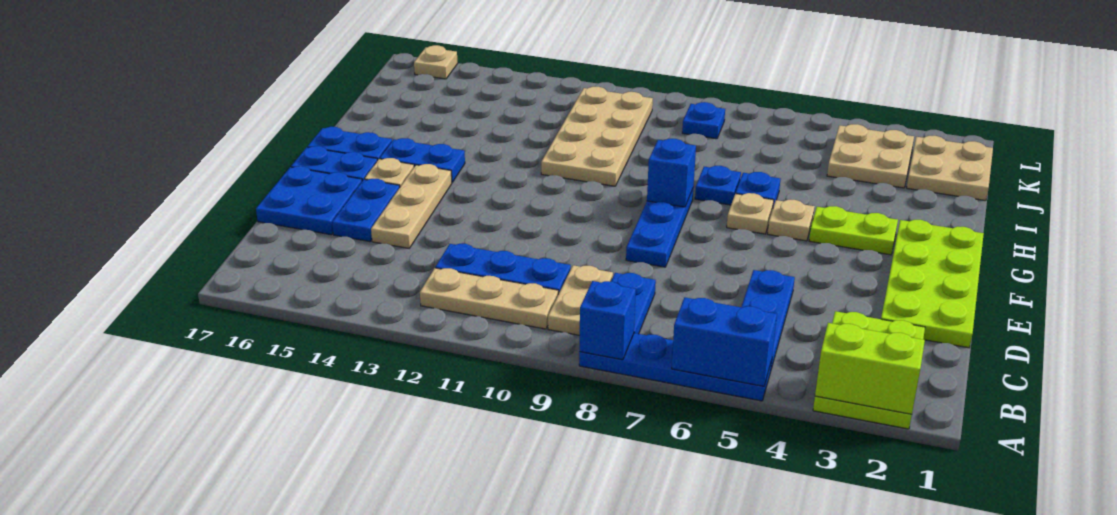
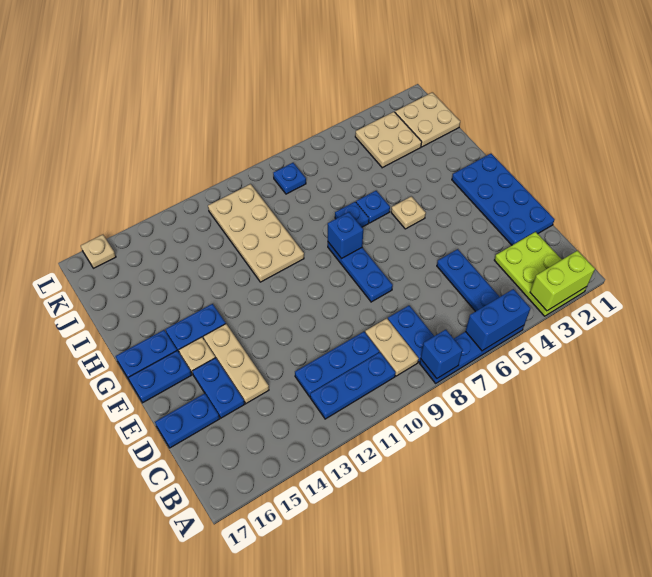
tan 1x3 plate [420,268,558,329] -> blue 1x3 plate [310,352,396,419]
lime 2x4 plate [881,220,984,348] -> blue 2x4 plate [452,154,555,245]
blue 2x2 plate [256,166,362,235] -> blue 1x2 plate [155,393,220,448]
lime 1x2 plate [809,206,898,255] -> none
tan 1x1 plate [727,193,774,234] -> none

